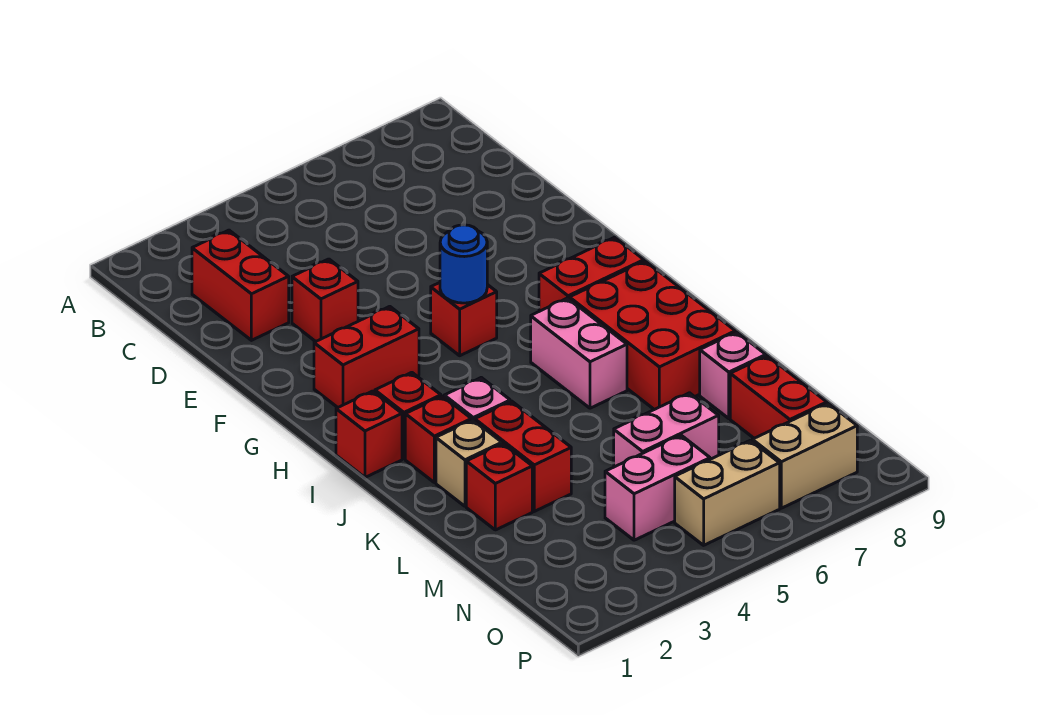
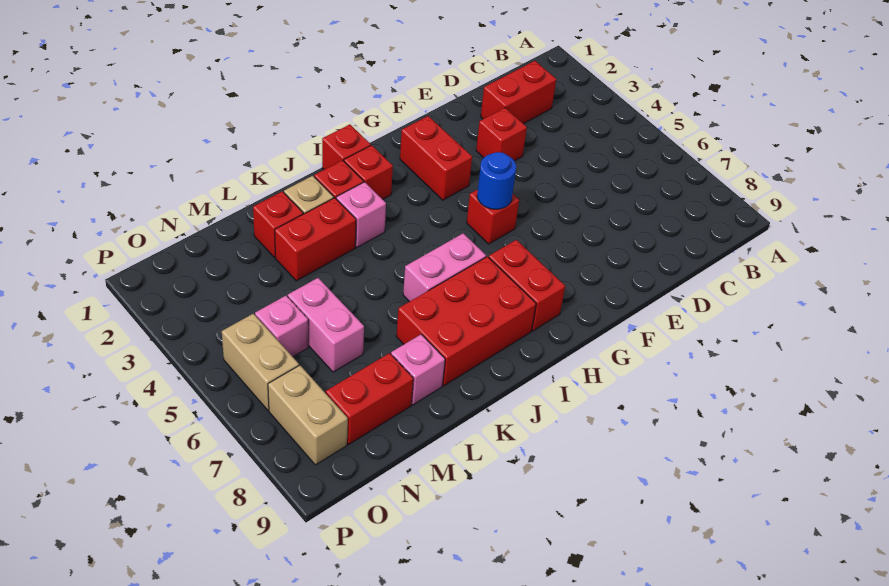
pink 1x2 brick [605,435,710,540] -> pink 1x1 brick [255,296,308,357]

